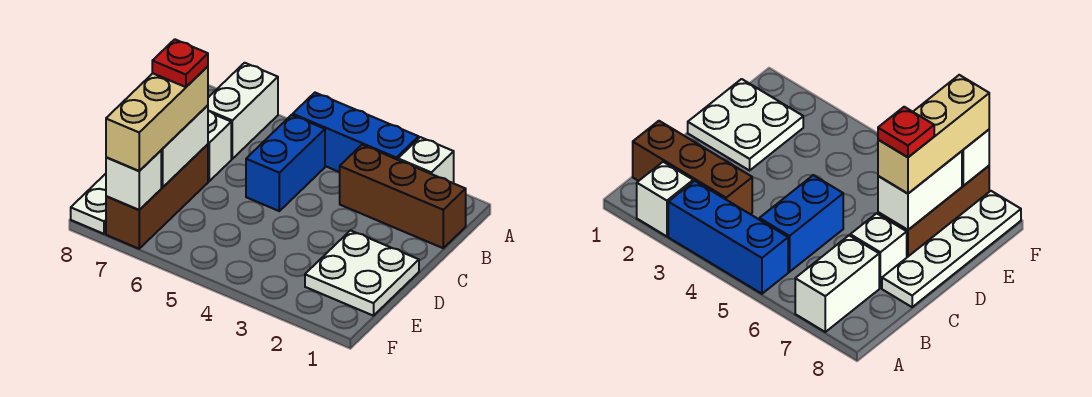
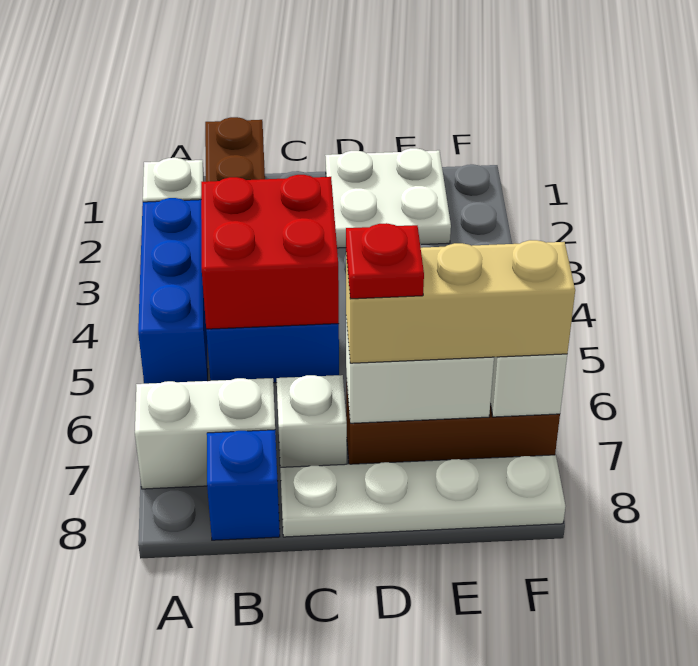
none -> red 2x2 brick [201,175,339,329]
none -> blue 1x1 brick [207,430,280,540]

